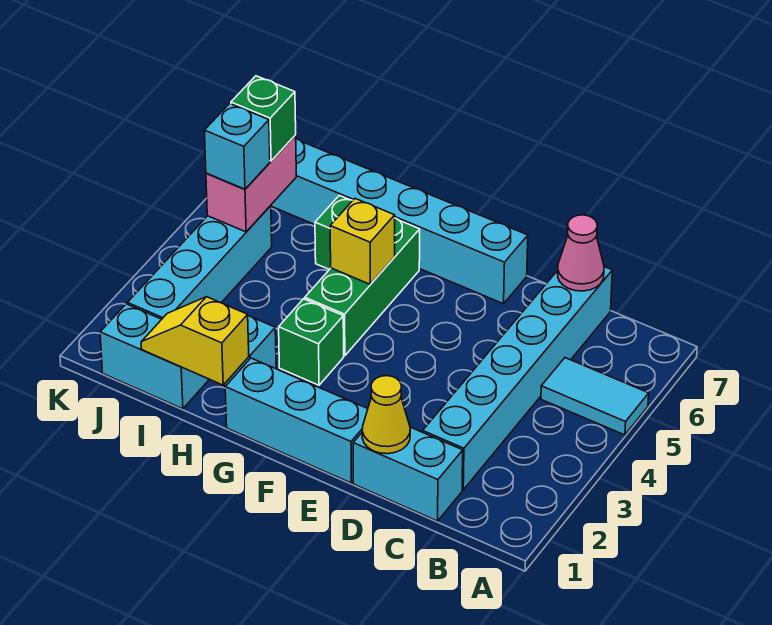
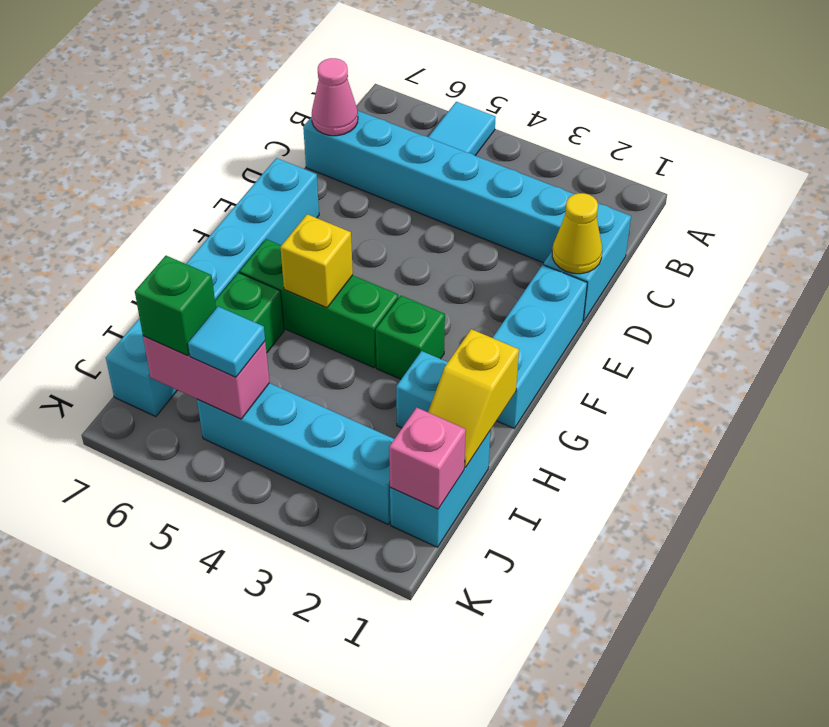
none -> pink 1x1 brick [389,408,466,509]
cyan 1x1 brick [204,104,270,189] -> cyan 1x1 tile [188,307,265,377]

